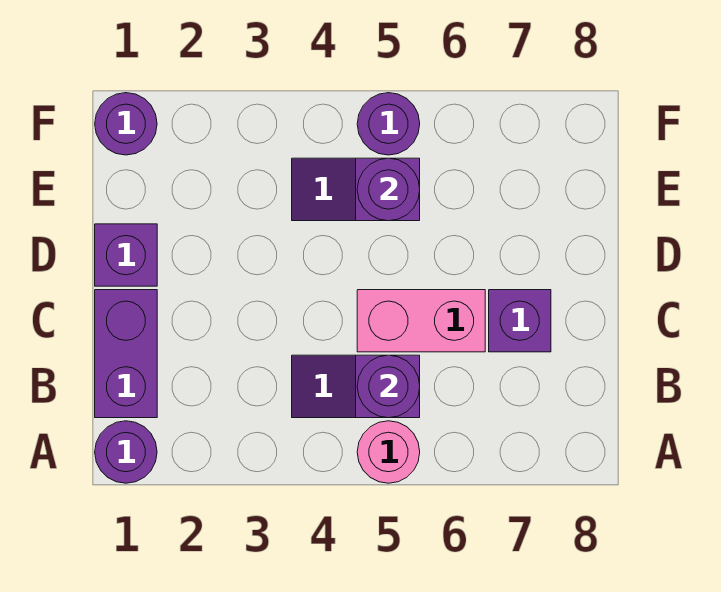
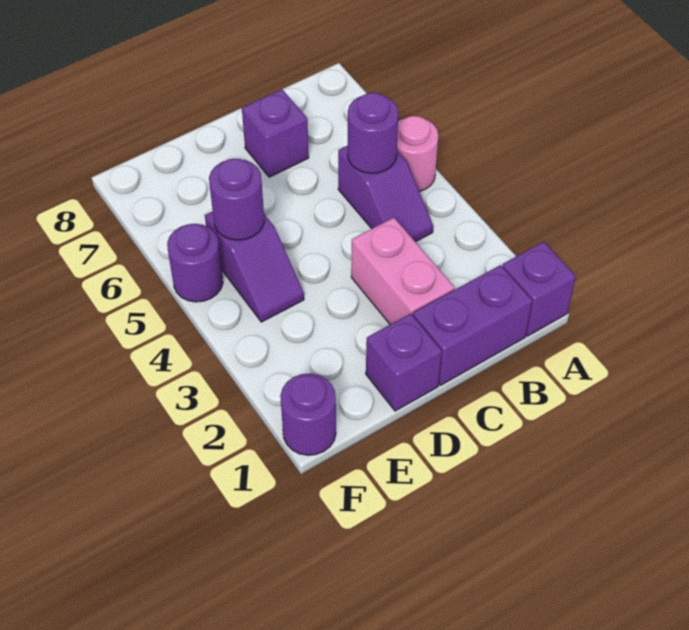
purple 1x1 round brick [95,421,157,483] -> purple 1x1 brick [502,242,576,336]
pink 1x2 brick [357,290,485,352] -> pink 1x2 brick moved to [351,218,455,325]

